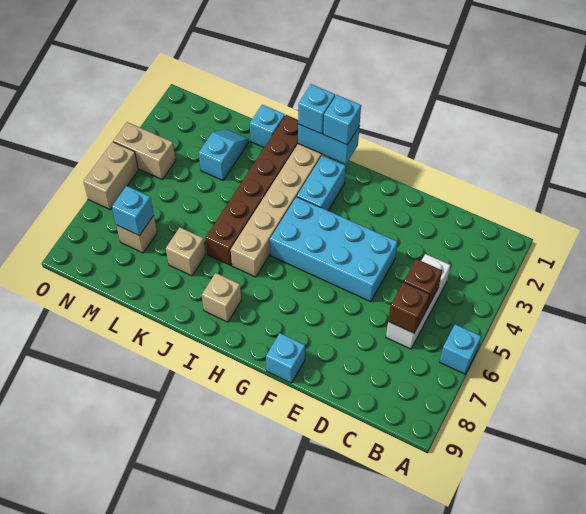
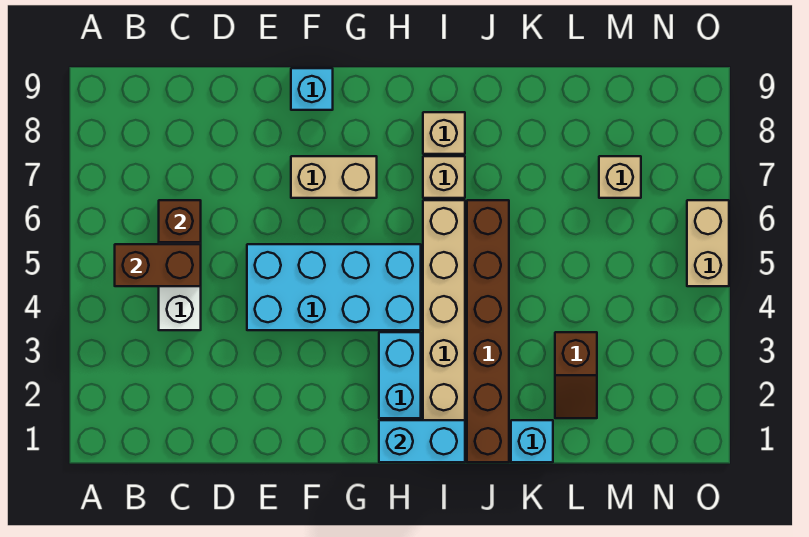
cyan 1x1 brick [440,324,481,374] -> none
brown 1x1 brick [404,259,442,308] -> brown 1x2 brick [115,244,201,286]
cyan 1x1 brick [323,95,361,145] -> none
cyan 1x1 brick [298,84,335,134] -> none
tan 1x1 brick [166,228,206,276] -> tan 1x1 brick moved to [423,156,465,198]
cyan 1x2 slope [199,129,249,180] -> brown 1x2 slope [555,332,597,418]
cyan 1x1 brick [112,186,154,236] -> none
tan 1x2 brick [113,122,176,179] -> tan 1x2 brick moved to [291,156,377,198]

